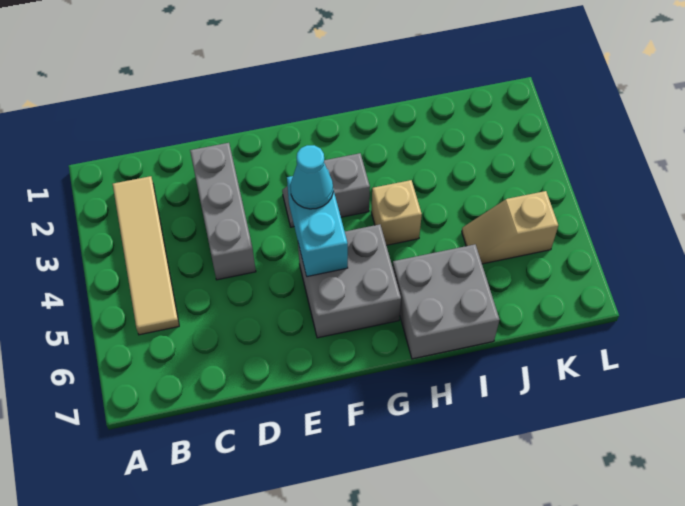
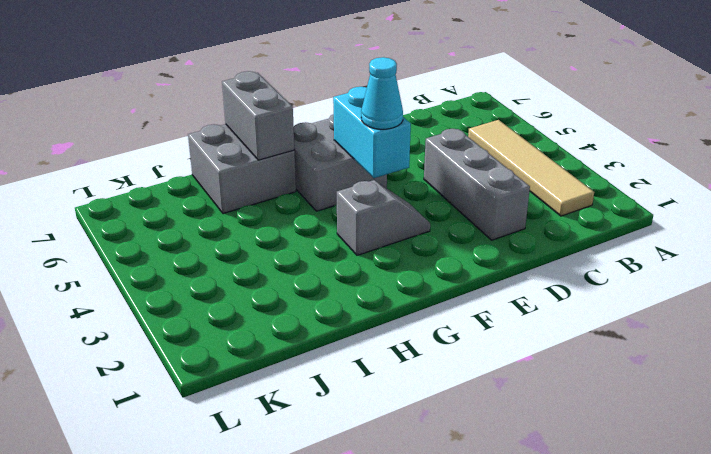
tan 1x1 brick [371,180,422,245] -> none
none -> grey 1x2 brick [222,71,294,160]
tan 1x2 slope [462,191,558,264] -> none

